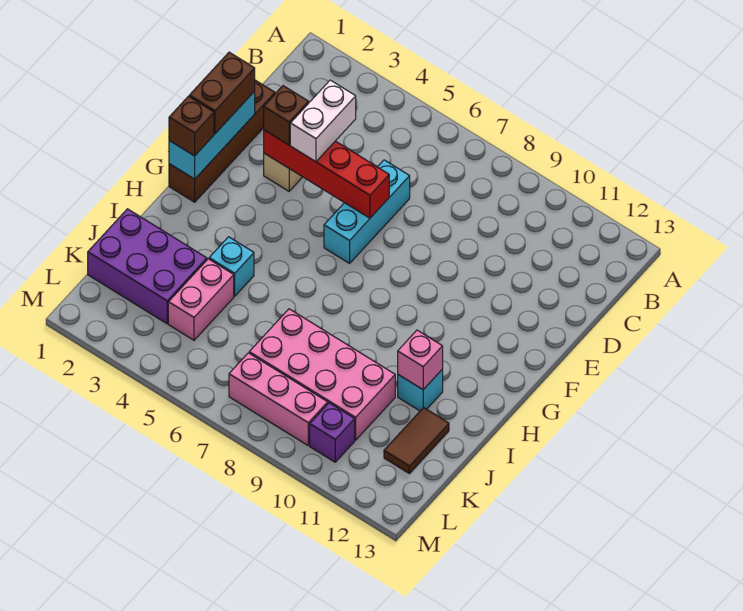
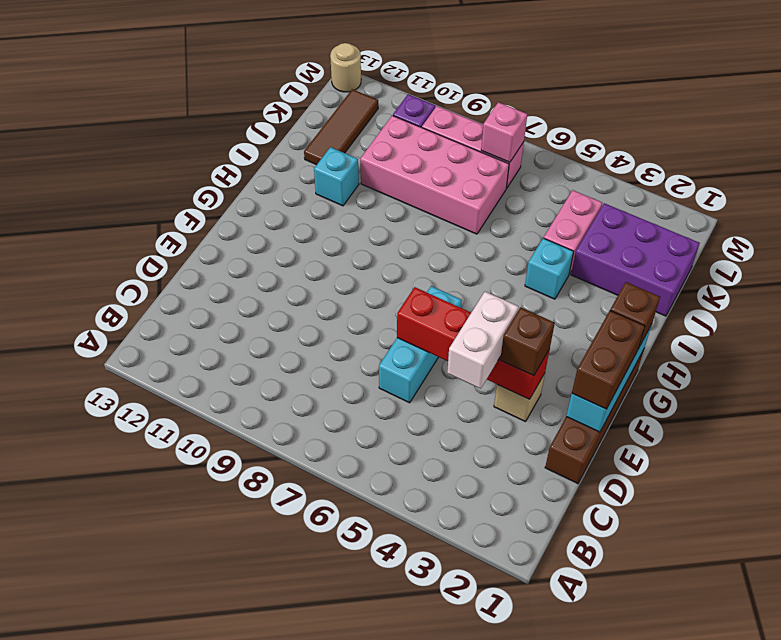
pink 1x1 brick [398,330,443,390] -> pink 1x1 brick moved to [481,102,527,162]
brown 1x2 tile [384,407,449,473] -> brown 1x3 tile [304,89,378,165]
none -> tan 1x1 round brick [330,43,361,92]

